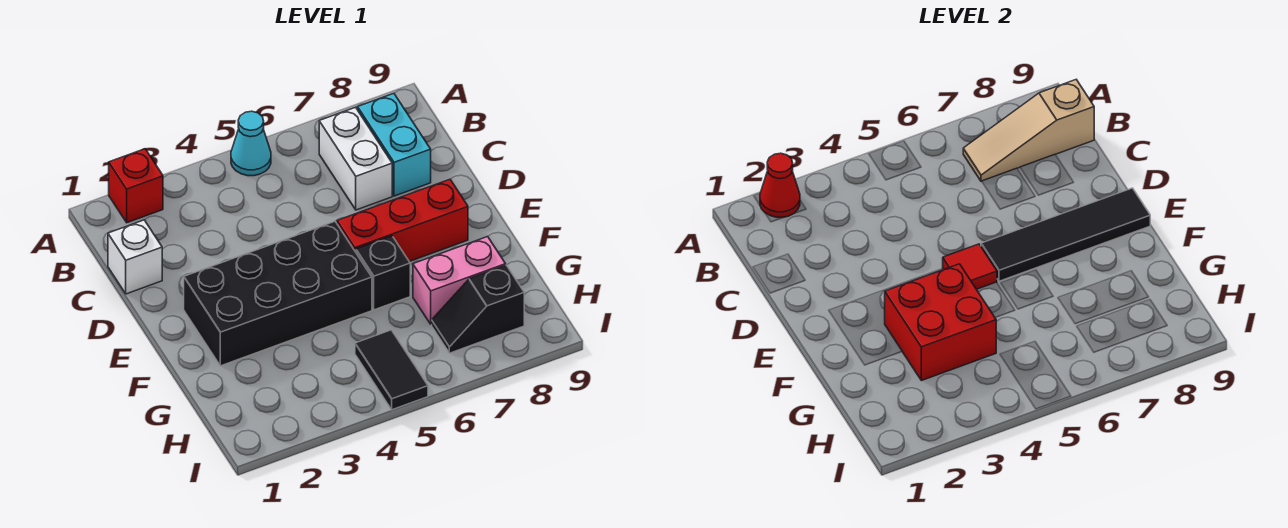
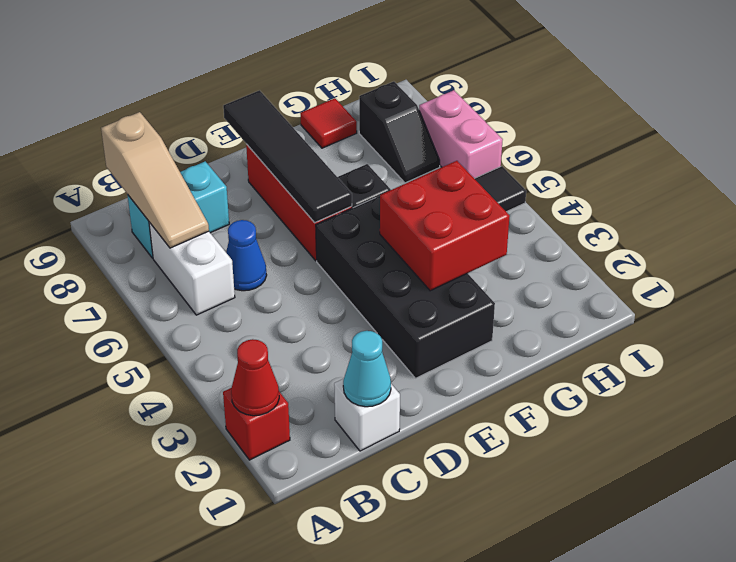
cyan 1x1 cone [231,111,271,176] -> cyan 1x1 cone moved to [343,331,391,407]
white 1x2 brick [319,107,392,210] -> white 1x2 brick turned to [149,222,235,315]
none -> blue 1x1 cone [226,220,267,291]
red 1x1 tile [943,244,997,289] -> red 1x1 tile moved to [300,98,357,148]
pink 1x2 brick [413,237,506,324] -> pink 1x2 brick moved to [419,90,503,178]

